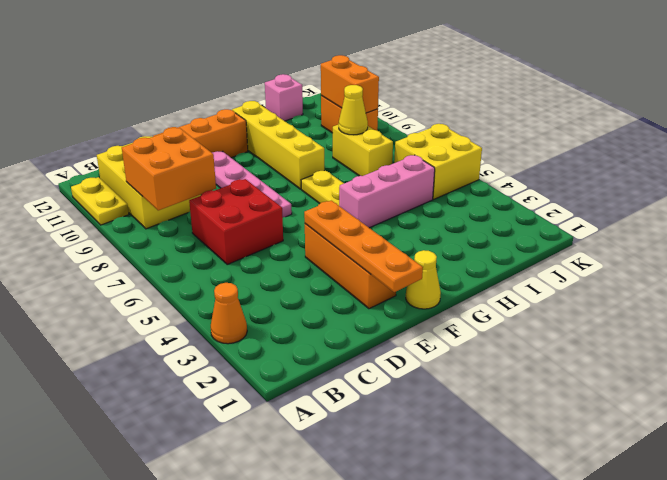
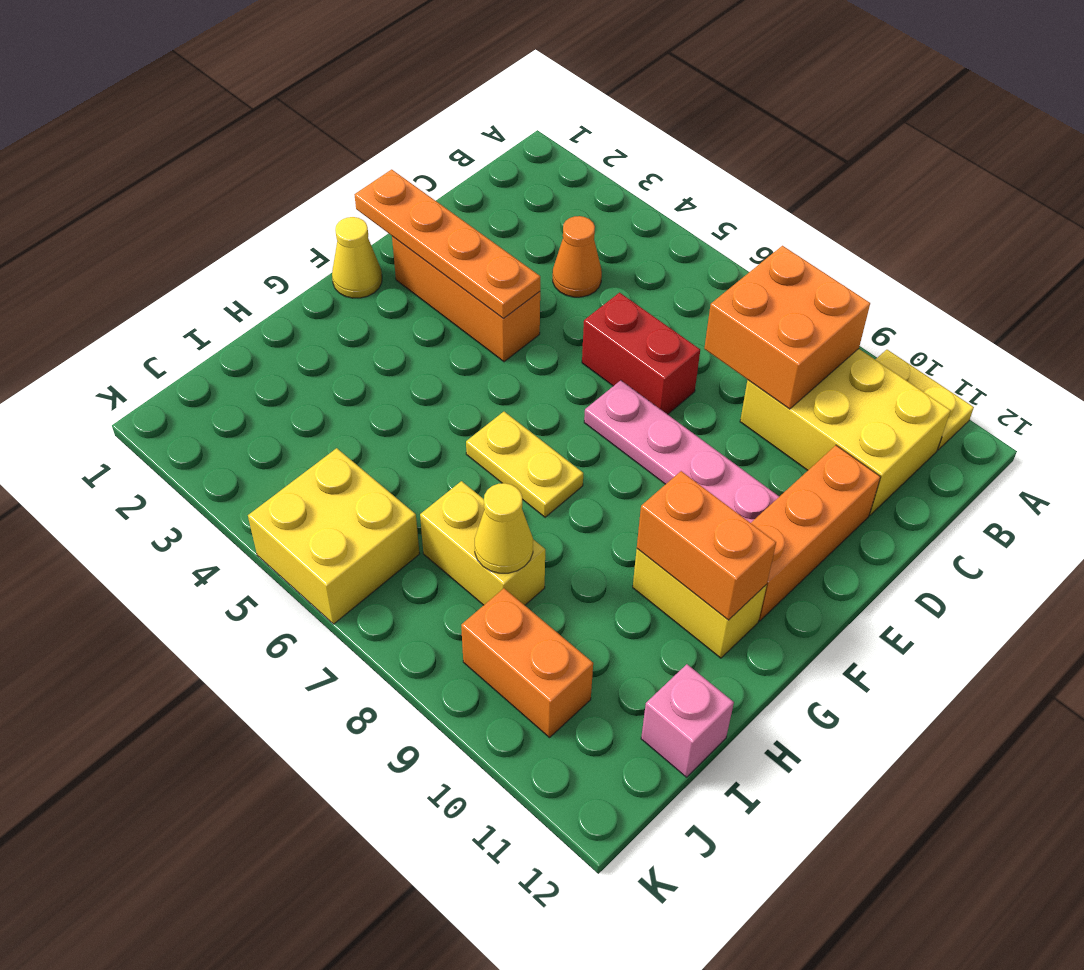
orange 1x1 cone [211,283,247,344] -> orange 1x1 cone moved to [553,216,602,297]
red 2x2 brick [189,179,283,264] -> red 1x2 brick [582,293,700,414]
pink 1x3 brick [339,155,435,228] -> none
yellow 1x4 brick [232,101,324,189] -> yellow 1x2 brick [633,549,767,658]
orange 1x2 brick [321,55,379,113] -> orange 1x2 brick moved to [637,471,776,620]

